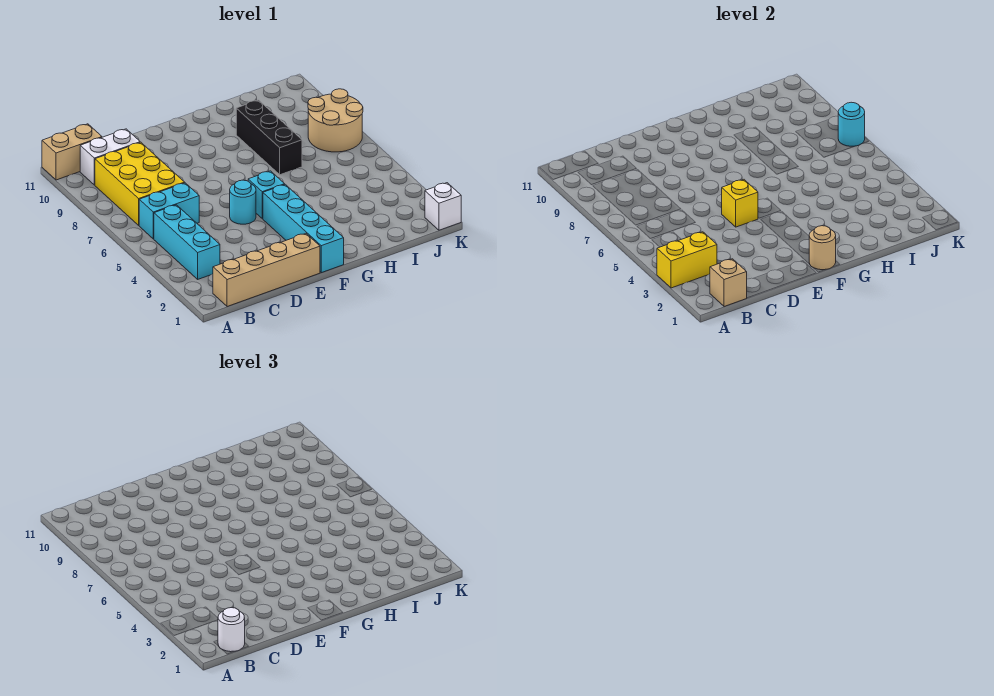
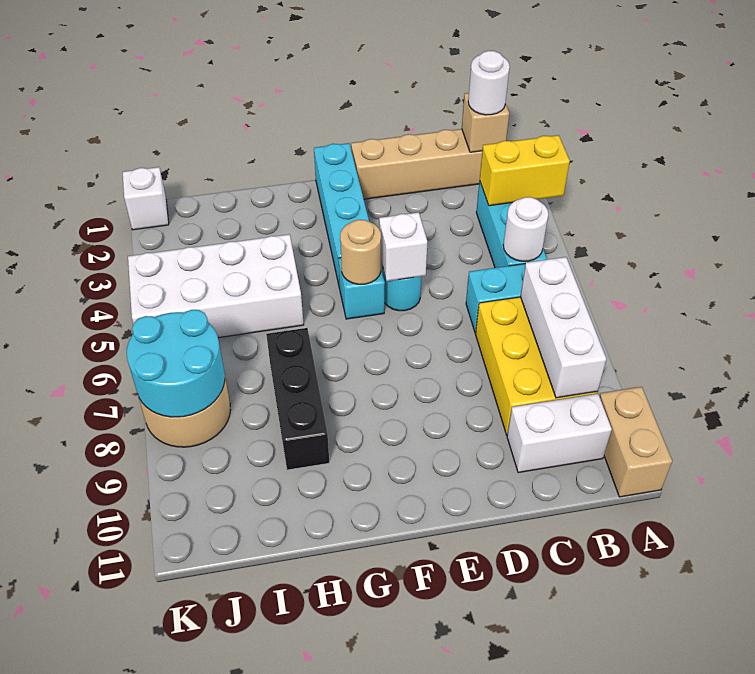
tan 1x2 brick [42,124,102,180] -> tan 1x2 brick turned to [599,387,672,497]
none -> white 1x1 round brick [503,197,548,261]
none -> white 1x3 brick [521,257,606,398]
yellow 1x1 brick [722,180,758,227] -> white 1x1 brick [379,212,427,281]
tan 1x1 round brick [809,226,836,270] -> tan 1x1 round brick moved to [340,220,381,284]
none -> white 2x4 brick [128,234,304,338]
cyan 1x1 round brick [838,102,865,146] -> cyan 2x2 round brick [127,310,225,417]

